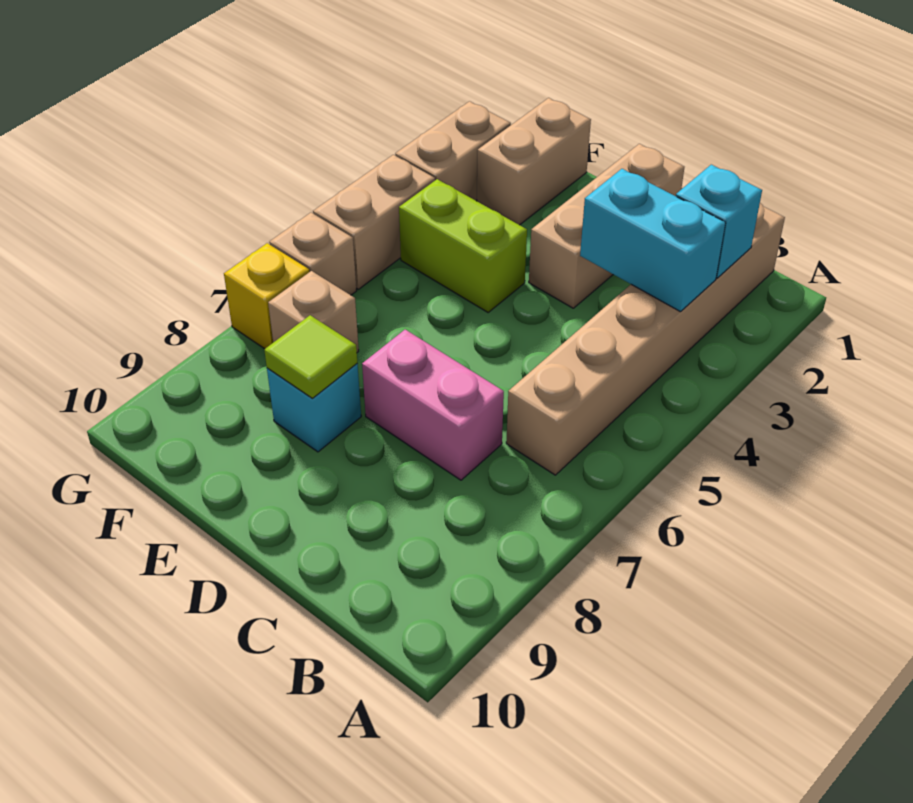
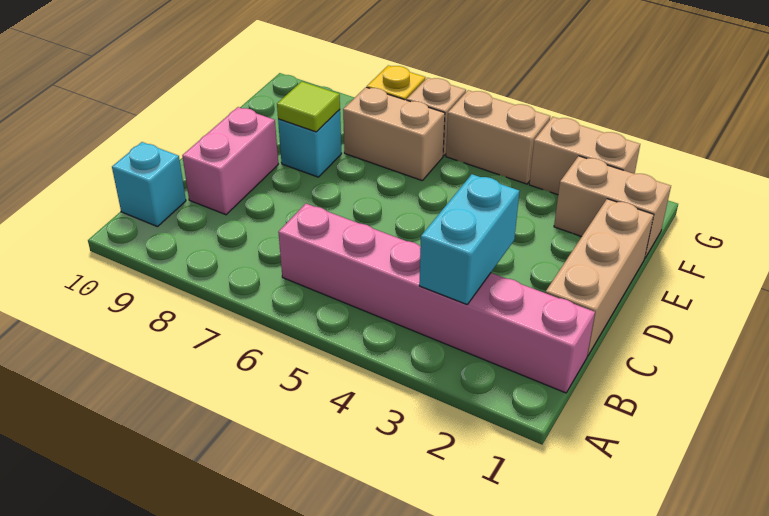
tan 1x6 brick [506,203,785,475] -> pink 1x6 brick [278,204,595,393]
cyan 1x1 brick [676,165,762,278] -> cyan 1x1 brick moved to [112,142,186,227]
pink 1x2 brick [362,330,504,480] -> pink 1x2 brick moved to [182,107,278,215]
tan 1x3 brick [529,144,684,308] -> tan 1x3 brick turned to [546,199,654,356]
lime 1x2 brick [399,179,527,312] -> none
tan 1x1 brick [268,271,359,352] -> tan 1x2 brick [343,87,445,180]

